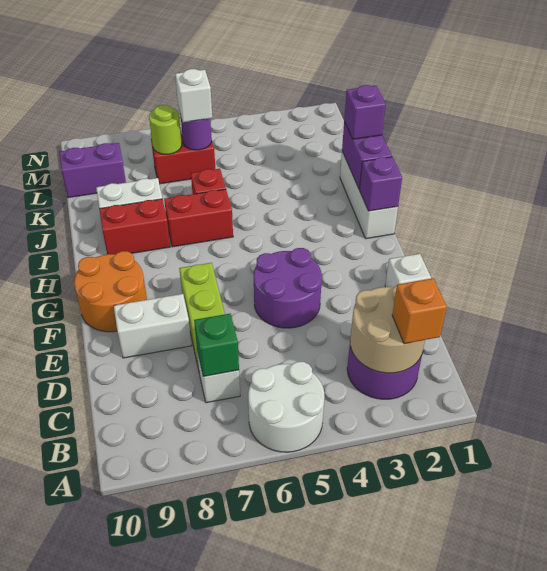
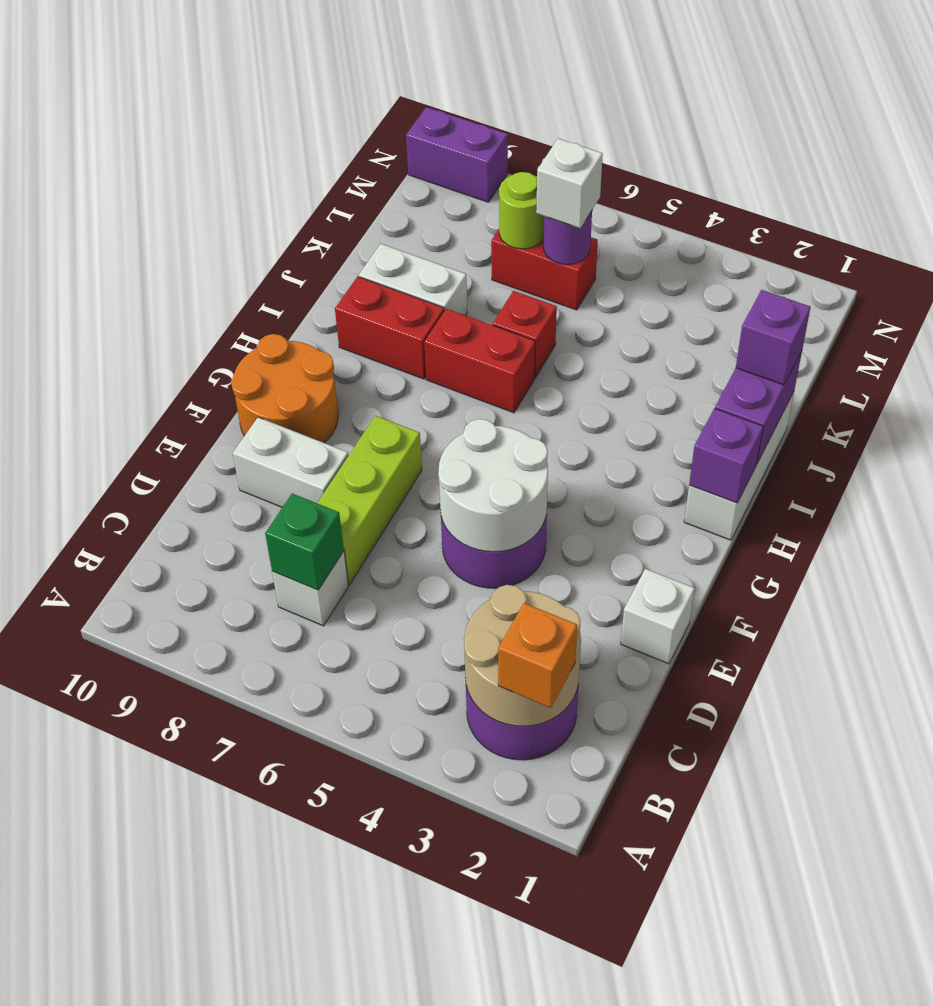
white 2x2 round brick [248,362,325,452] -> white 2x2 round brick moved to [438,419,548,552]
purple 1x2 brick [59,143,126,198] -> purple 1x2 brick moved to [406,107,508,202]

